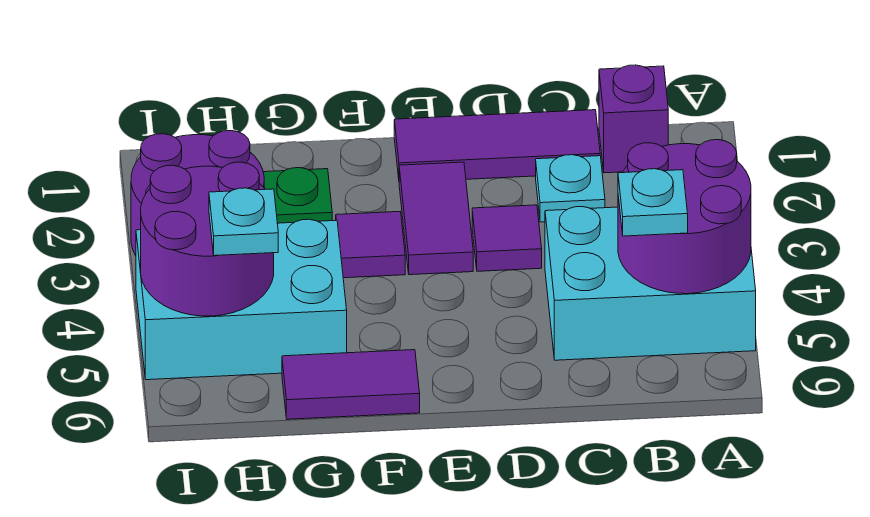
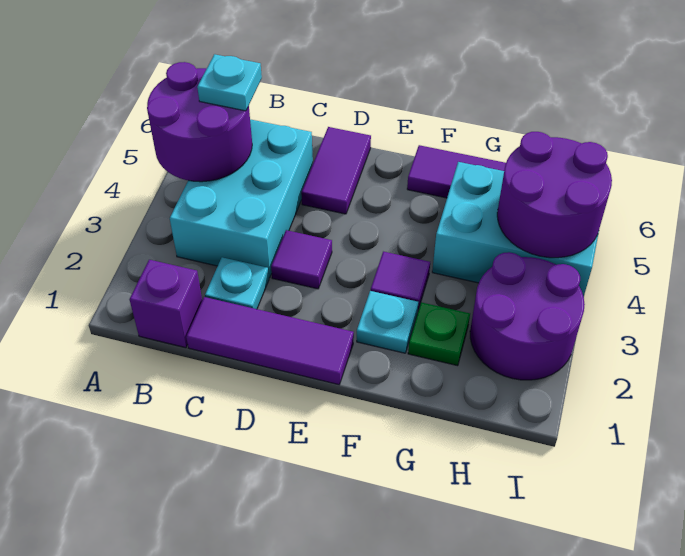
cyan 2x3 brick [545,207,756,360] -> cyan 2x3 brick turned to [170,119,313,278]
purple 1x2 tile [399,162,473,275] -> purple 1x2 tile moved to [301,127,371,214]
cyan 1x1 plate [209,188,278,256] -> cyan 1x1 plate moved to [357,291,418,353]

